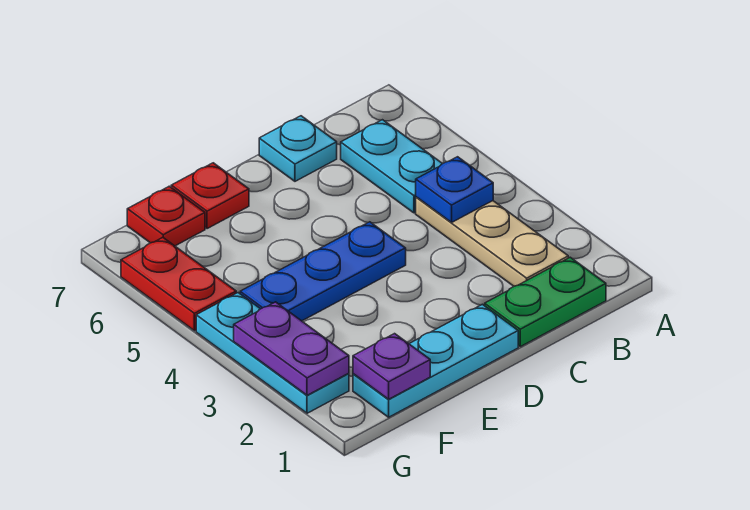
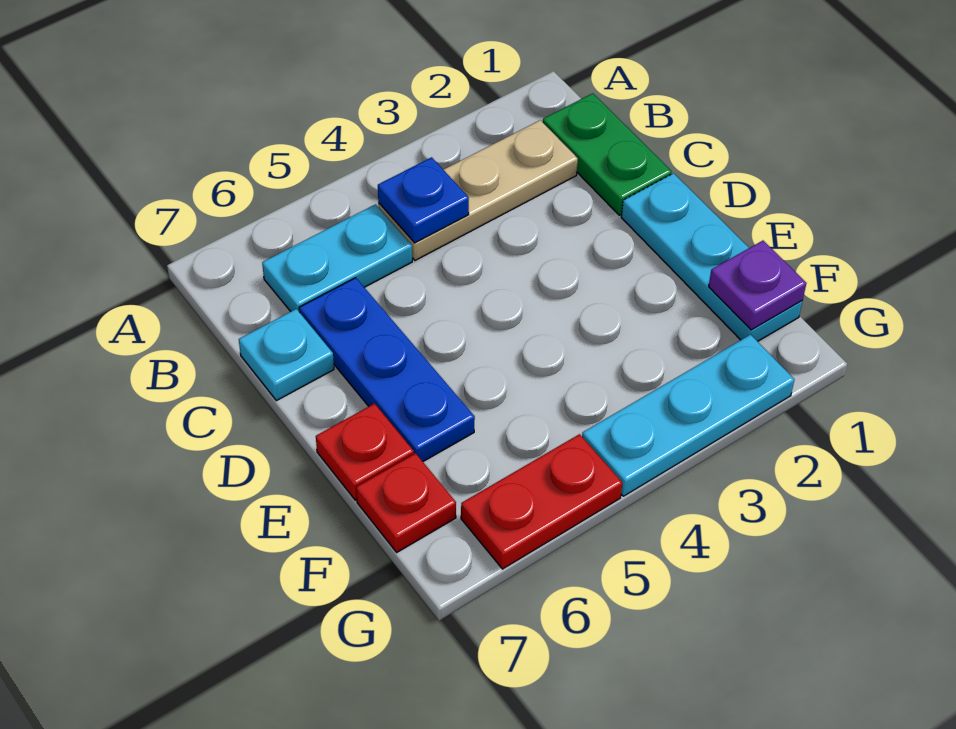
blue 1x3 plate [240,222,406,321] -> blue 1x3 plate moved to [299,278,475,461]
purple 1x2 plate [234,302,349,395] -> none

